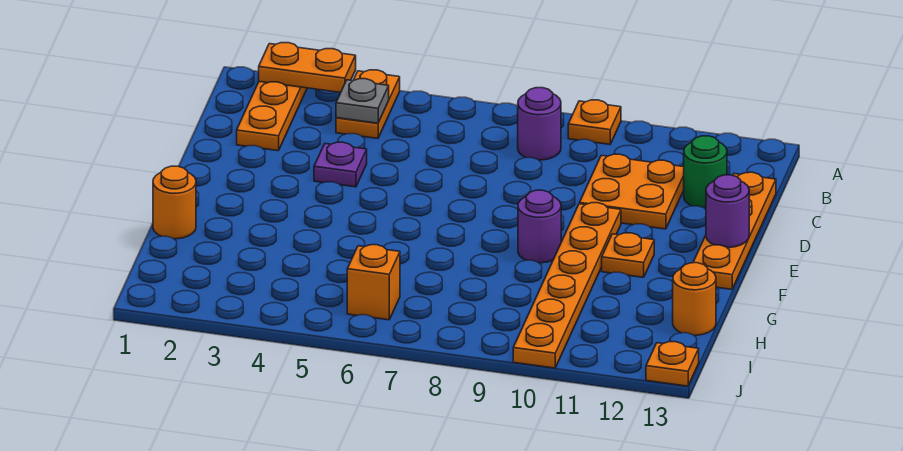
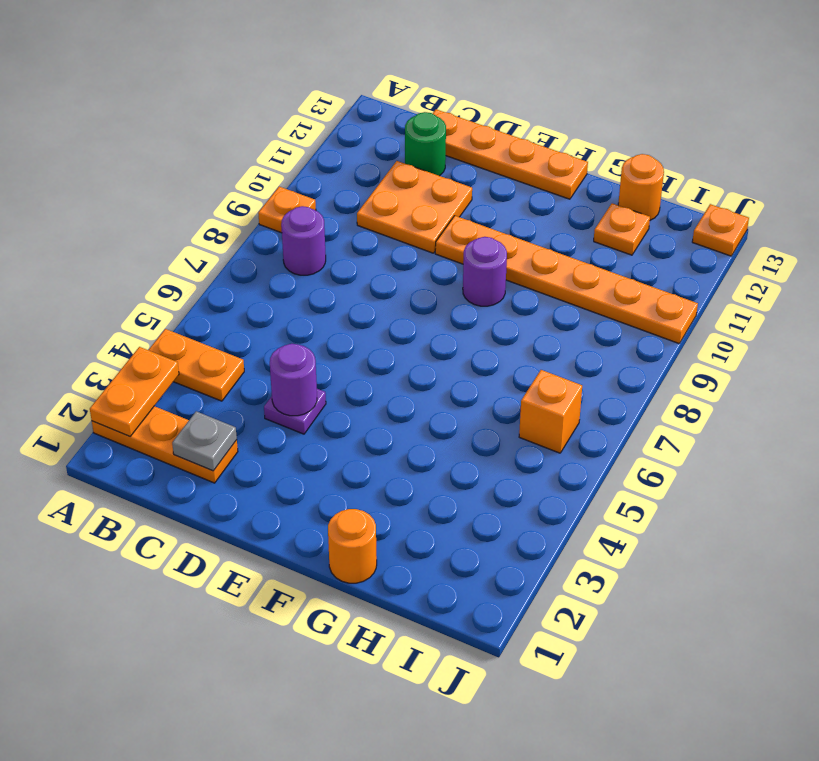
grey 1x1 plate [336,79,389,123] -> grey 1x1 plate moved to [172,411,237,471]
purple 1x1 round brick [706,175,749,248] -> purple 1x1 round brick moved to [270,344,317,416]
orange 1x1 plate [602,233,654,277] -> orange 1x1 plate moved to [594,203,650,255]

